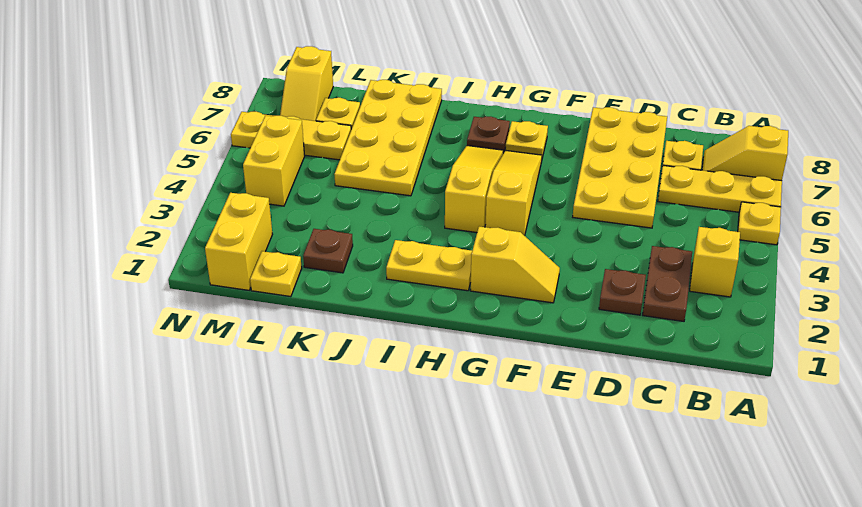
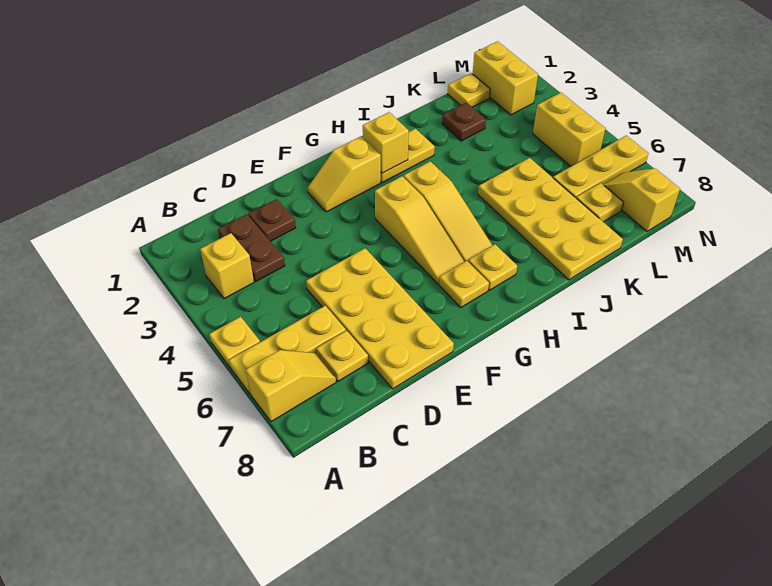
none -> yellow 1x1 brick [363,112,409,173]
brown 1x1 plate [467,117,510,153] -> yellow 1x1 plate [468,244,517,290]

